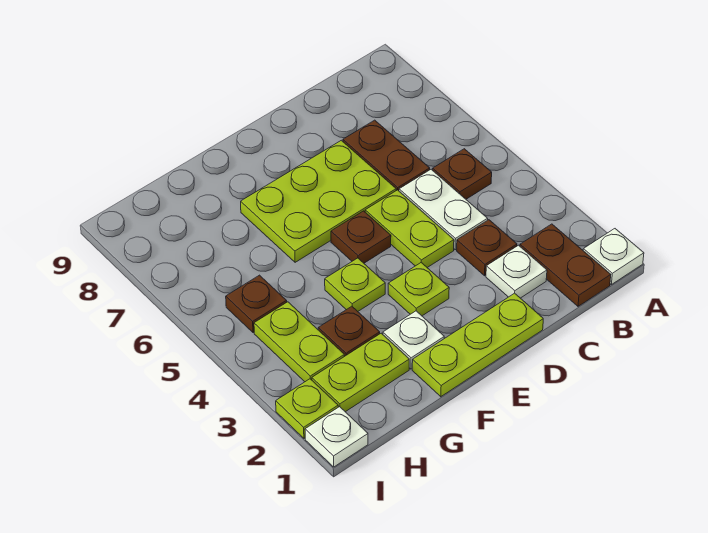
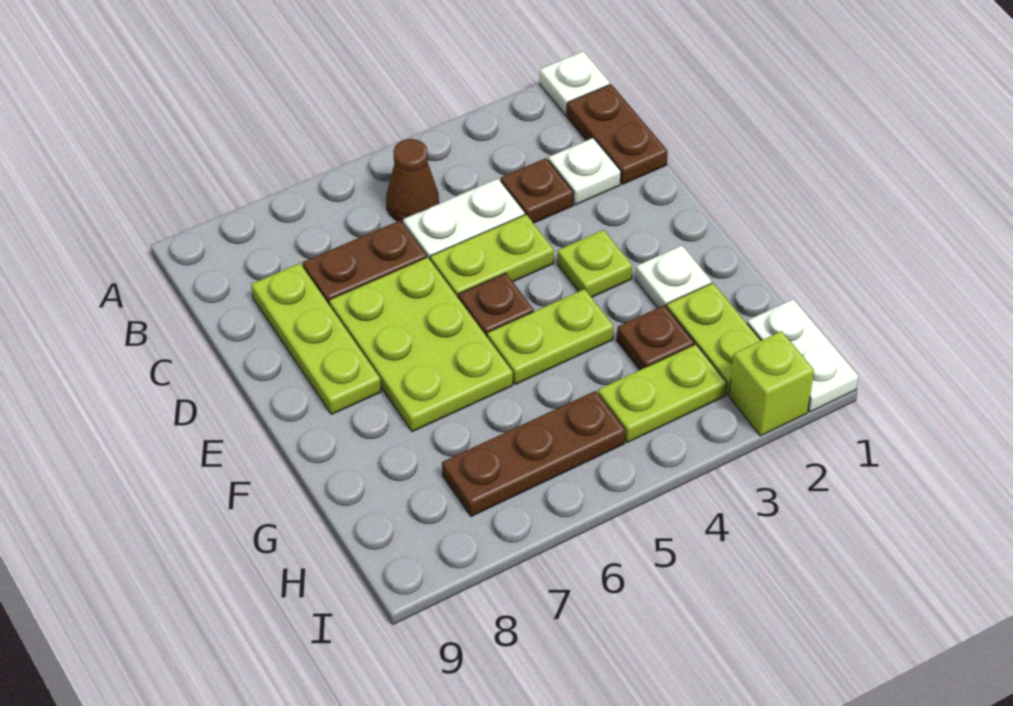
brown 1x2 plate [520,224,611,306] -> brown 1x2 plate turned to [567,84,668,184]
brown 1x1 plate [433,149,492,199] -> brown 1x1 cone [386,139,439,223]
lime 1x3 plate [412,293,543,397] -> lime 1x3 plate moved to [251,263,381,414]
lime 1x1 plate [325,258,385,311] -> lime 1x2 plate [487,289,614,385]
brown 1x1 plate [226,275,287,333] -> brown 1x3 plate [442,391,626,516]
white 1x1 plate [305,407,368,467] -> white 1x2 plate [747,299,859,412]
lime 1x1 plate [276,379,338,438] -> lime 1x1 brick [729,331,814,436]

